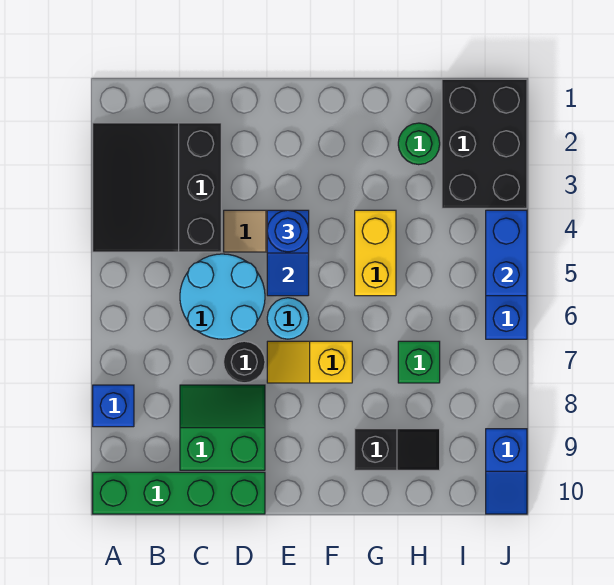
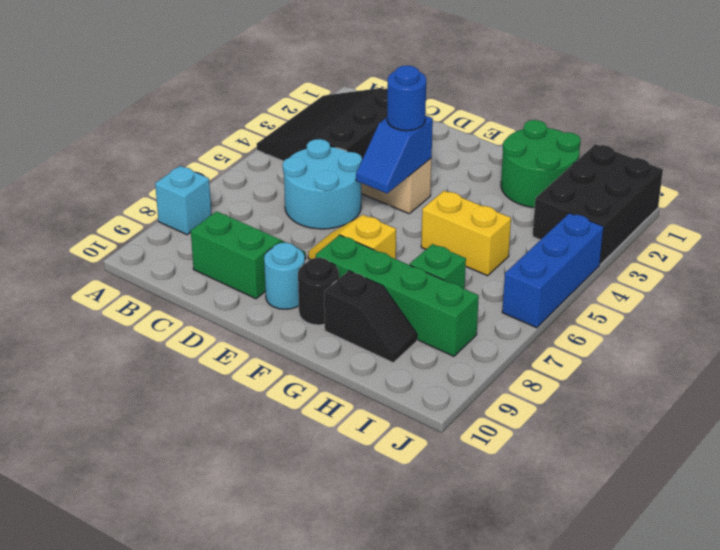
blue 1x1 brick [93,385,134,427] -> cyan 1x1 brick [155,166,211,235]
green 1x4 brick [93,472,265,514] -> green 1x4 brick moved to [316,235,479,356]
black 1x1 round brick [224,341,265,383] -> black 1x1 round brick moved to [298,258,339,325]
cyan 1x1 round brick [267,298,309,339] -> cyan 1x1 round brick moved to [264,243,305,309]
yellow 1x2 brick [355,210,396,296] -> yellow 1x2 brick turned to [421,191,511,276]
green 1x1 round brick [398,123,440,165] -> green 2x2 round brick [501,120,581,208]
blue 1x2 brick [486,210,527,296] -> none
blue 1x2 slope [486,429,527,514] -> none

